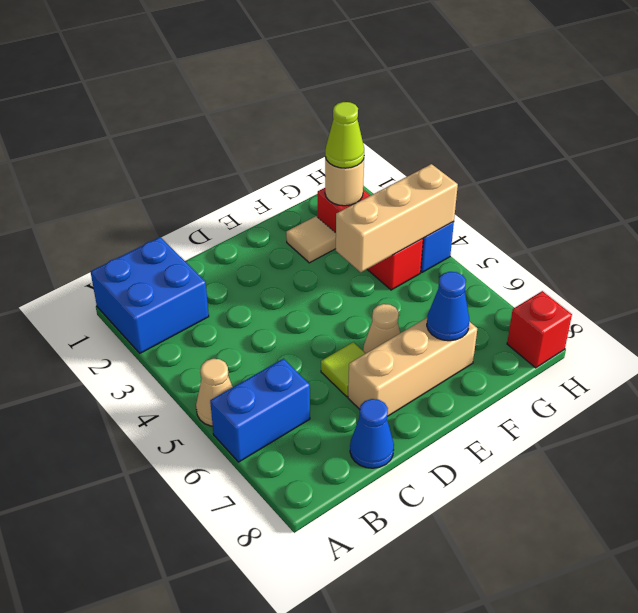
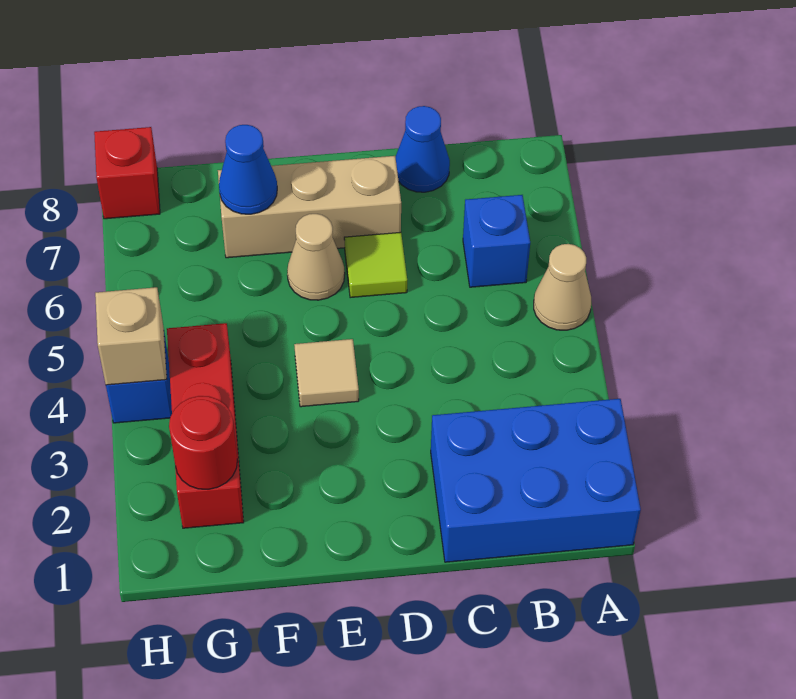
blue 2x2 brick [91,237,209,353] -> blue 2x3 brick [431,399,641,562]
blue 1x2 brick [210,359,310,462] -> blue 1x1 brick [463,195,530,287]
tan 1x1 tile [286,216,336,263] -> tan 1x1 tile moved to [294,339,359,407]
tan 1x3 brick [336,164,458,272] -> tan 1x1 brick [95,287,167,385]
tan 1x1 round brick [325,157,364,206] -> red 1x1 round brick [169,396,237,489]
lime 1x1 cone [325,102,364,168] -> none

